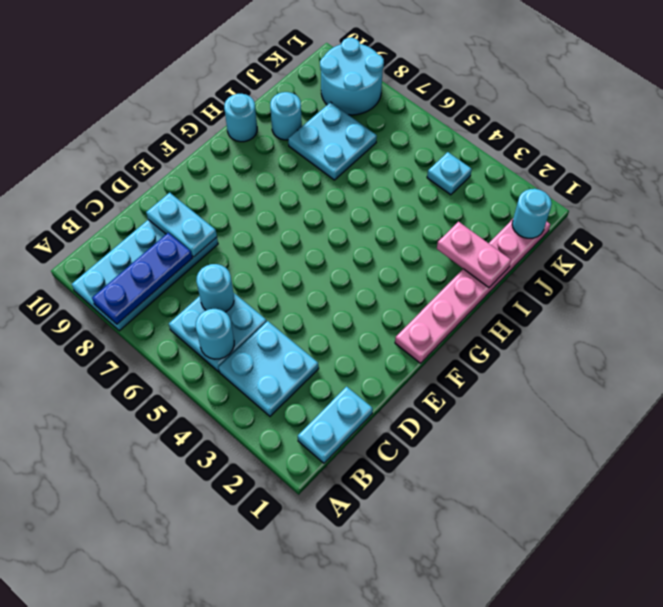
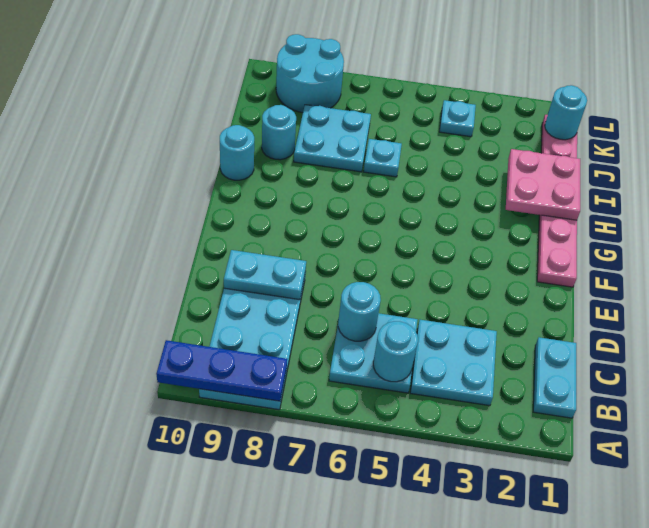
blue 1x3 plate [92,233,192,324] -> blue 1x3 plate turned to [156,340,287,401]
pink 1x2 plate [437,222,511,288] -> pink 2x2 plate [506,149,580,220]
none -> cyan 1x1 plate [364,139,402,177]

